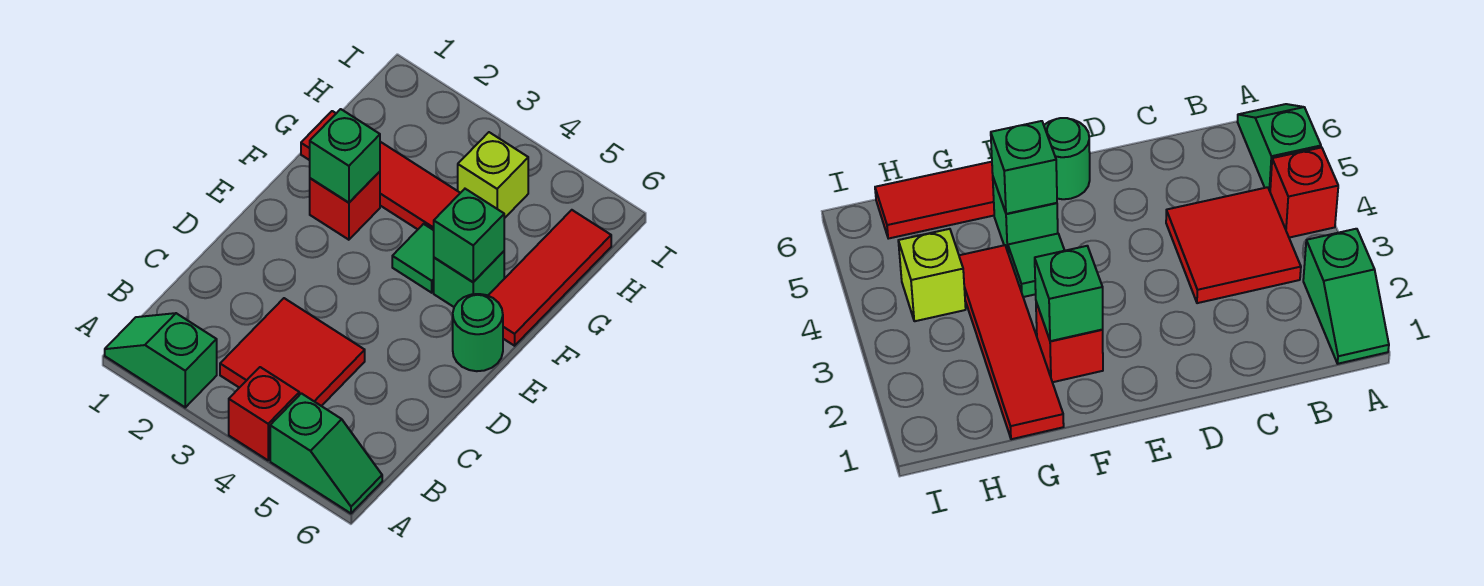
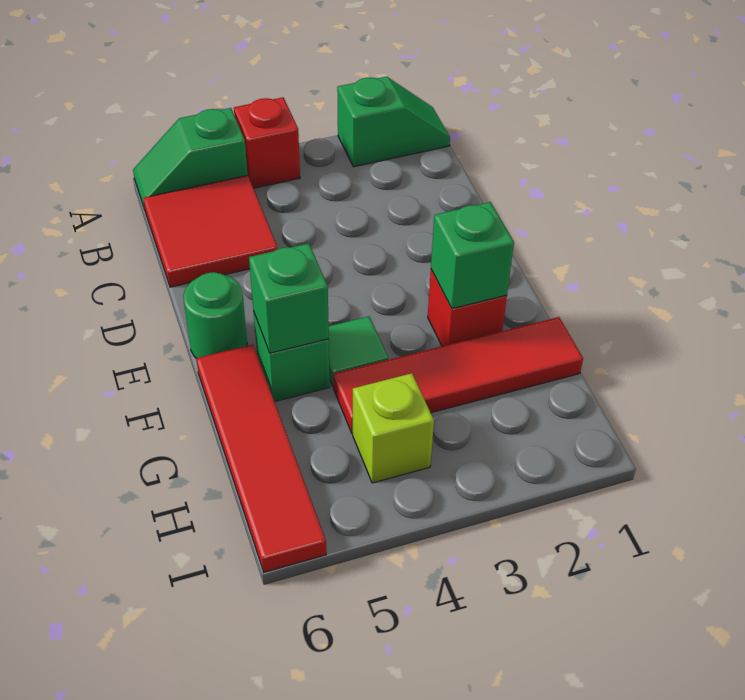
red 2x2 tile [220,298,365,406] -> red 2x2 tile moved to [143,175,278,287]
red 1x3 tile [488,210,611,346] -> red 1x4 tile [196,345,326,572]

